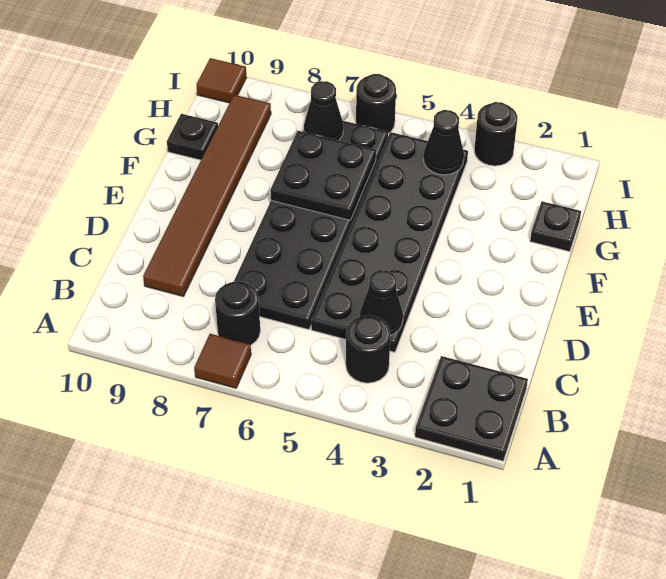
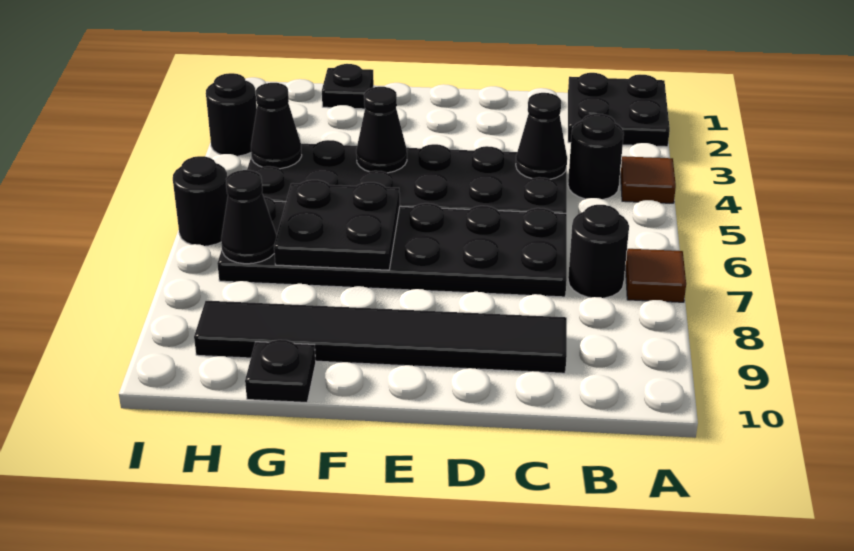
brown 1x6 tile [143,95,271,296] -> black 1x6 tile [194,301,567,373]
none -> black 1x1 cone [356,87,407,173]
brown 1x1 tile [196,58,246,103] -> brown 1x1 tile moved to [621,156,676,203]

